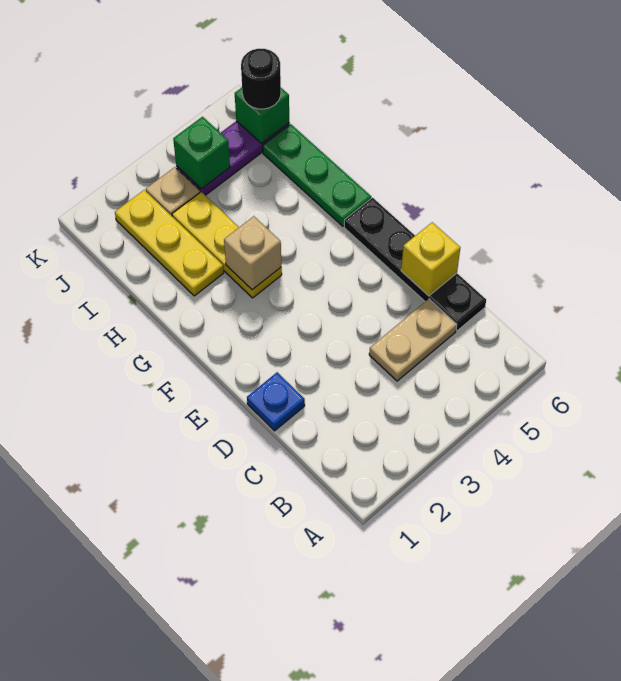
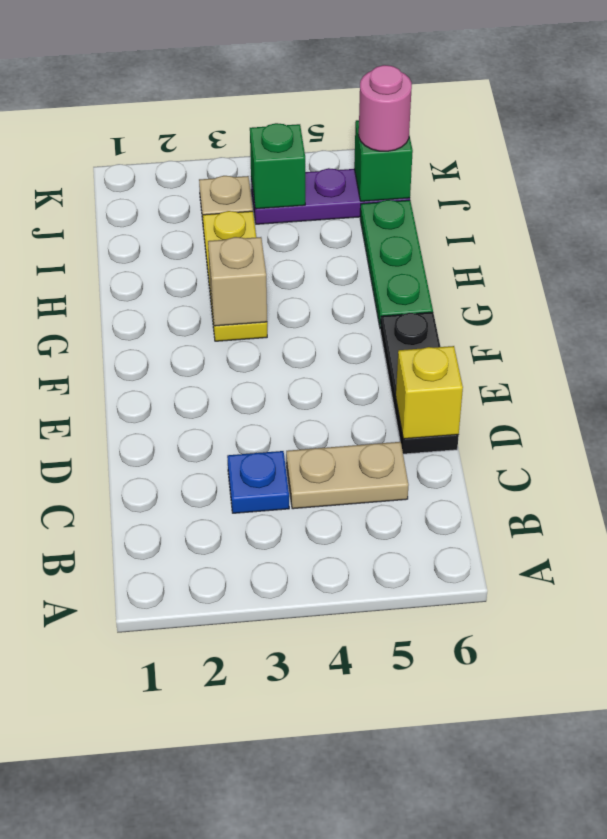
black 1x4 plate [344,198,486,331] -> black 1x3 plate [380,312,459,454]
blue 1x1 plate [247,372,305,431] -> blue 1x1 plate moved to [227,451,289,513]
yellow 1x3 plate [115,190,224,296] -> none
black 1x1 round brick [241,49,281,109] -> pink 1x1 round brick [359,65,412,151]

